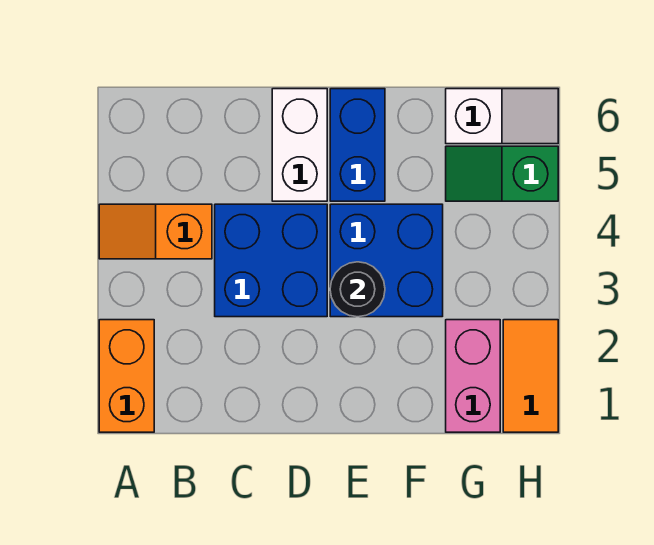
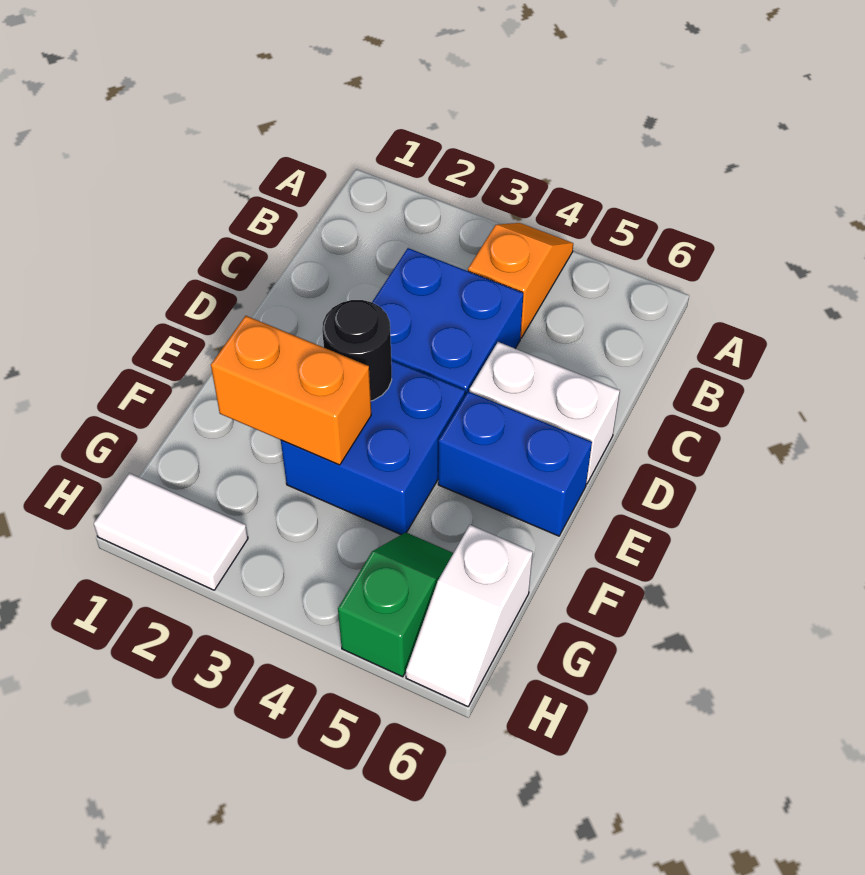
orange 1x2 brick [99,320,154,432] -> orange 1x2 brick moved to [211,316,371,465]
pink 1x2 brick [446,320,500,432] -> none
orange 1x2 tile [503,320,558,432] -> white 1x2 tile [94,473,248,590]

